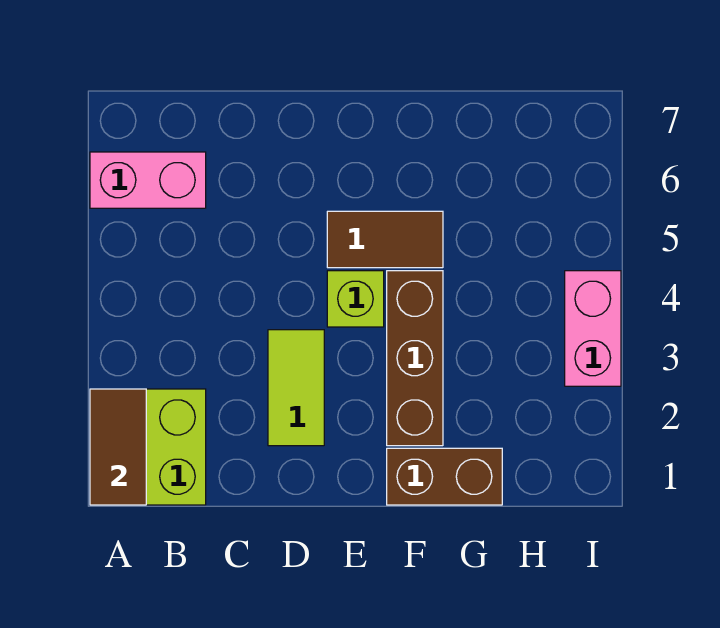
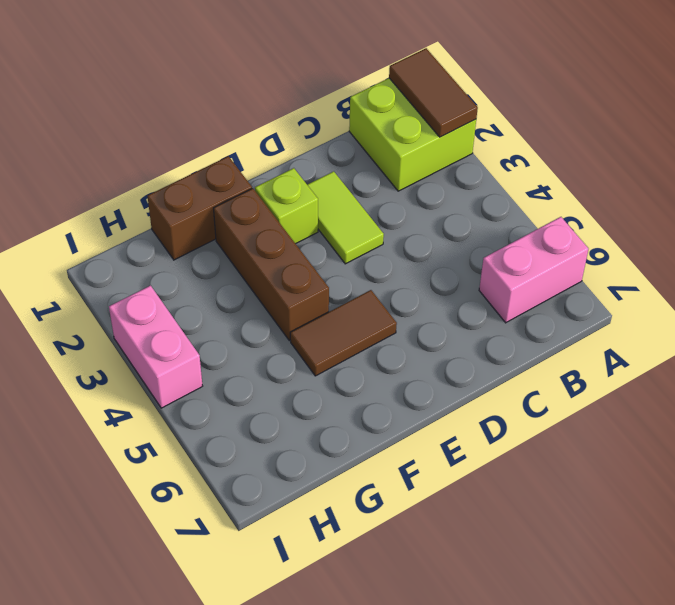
lime 1x1 brick [327,271,384,327] -> lime 1x1 brick moved to [255,168,318,244]

